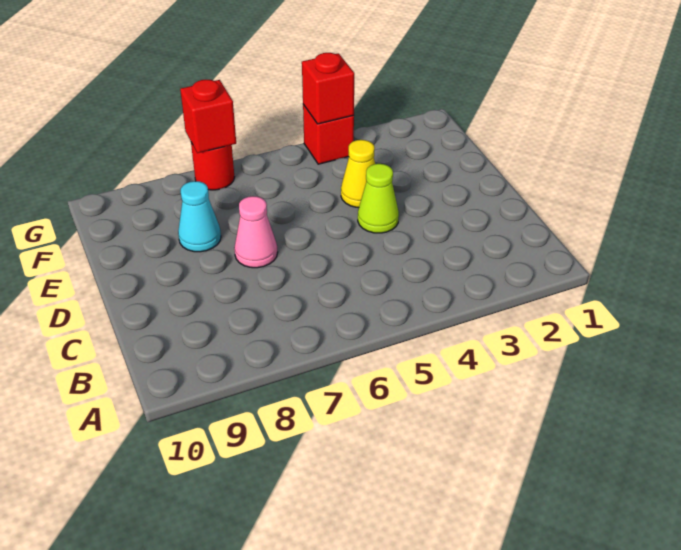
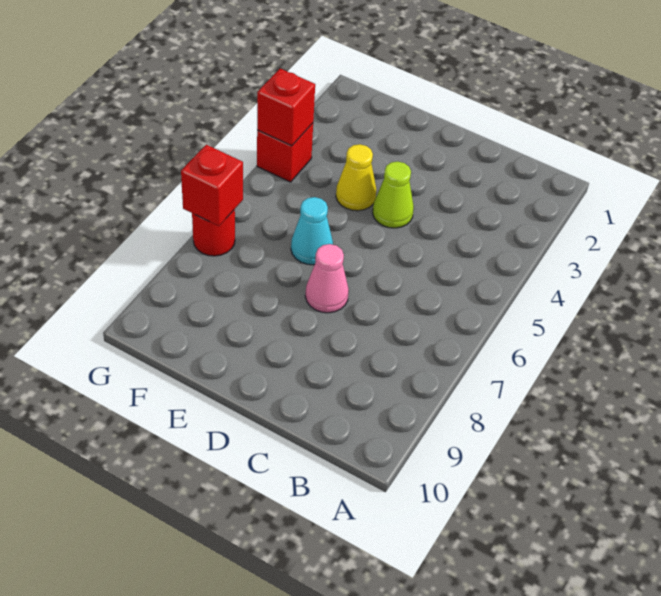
cyan 1x1 cone [178,181,221,252] -> cyan 1x1 cone moved to [291,197,333,265]

